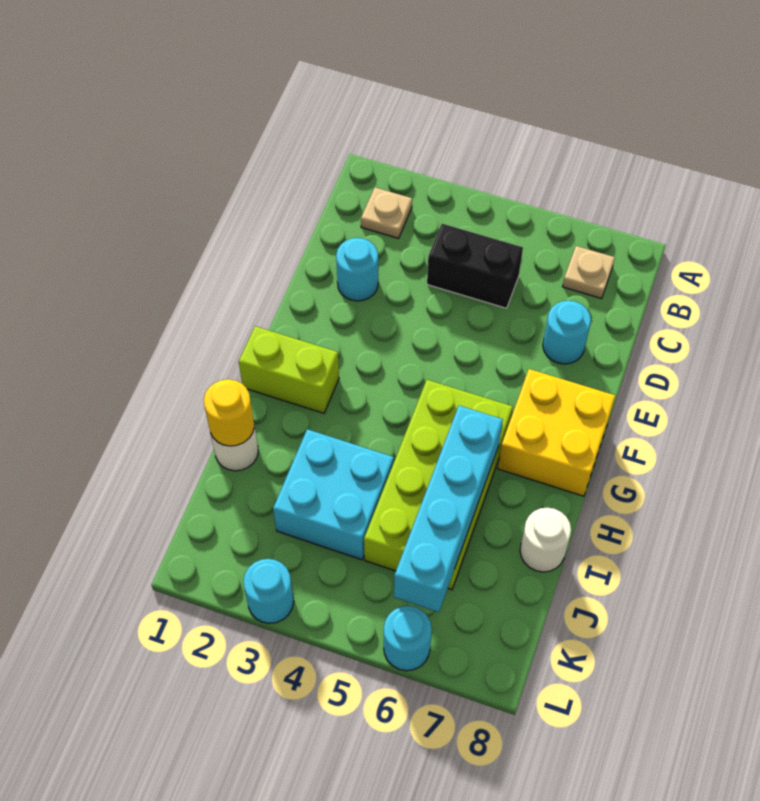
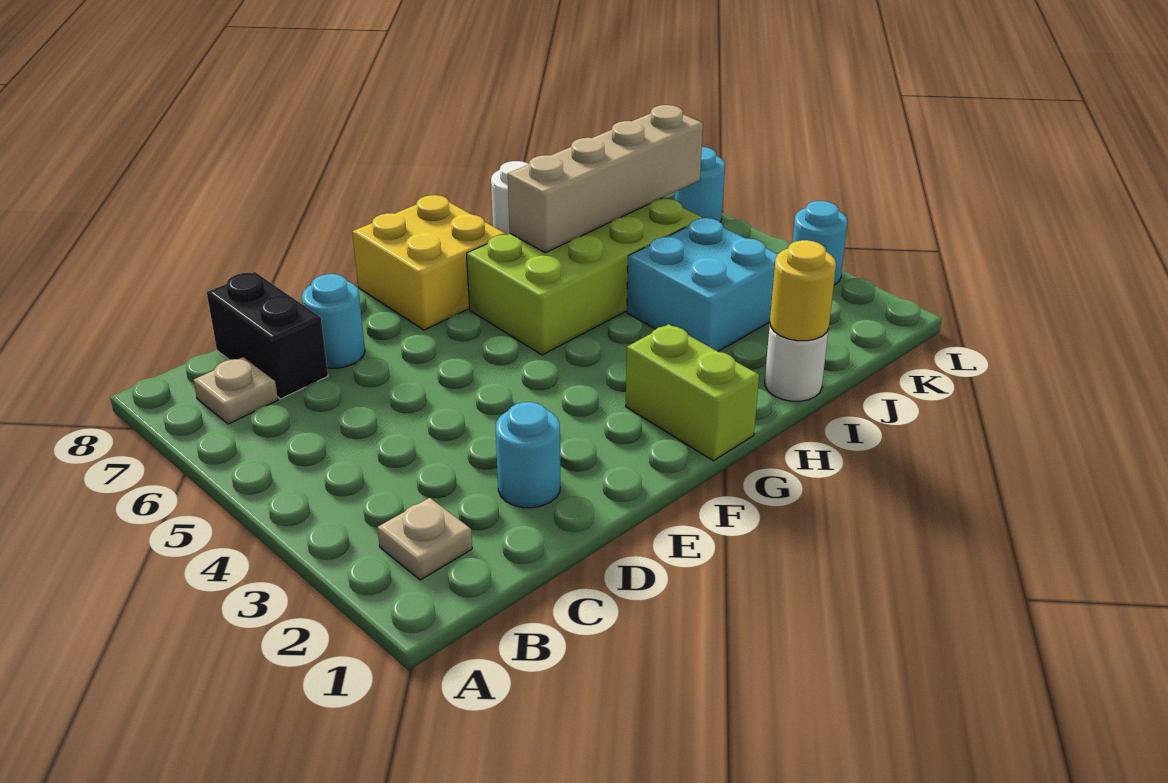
black 1x2 brick [427,224,523,308] -> black 1x2 brick moved to [207,272,328,399]
cyan 1x4 brick [394,406,503,612] -> tan 1x4 brick [508,105,703,253]

